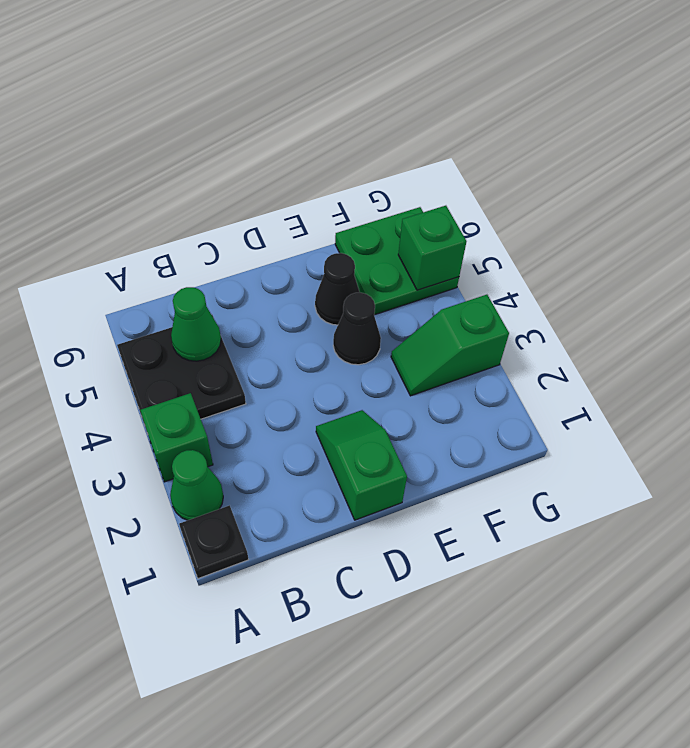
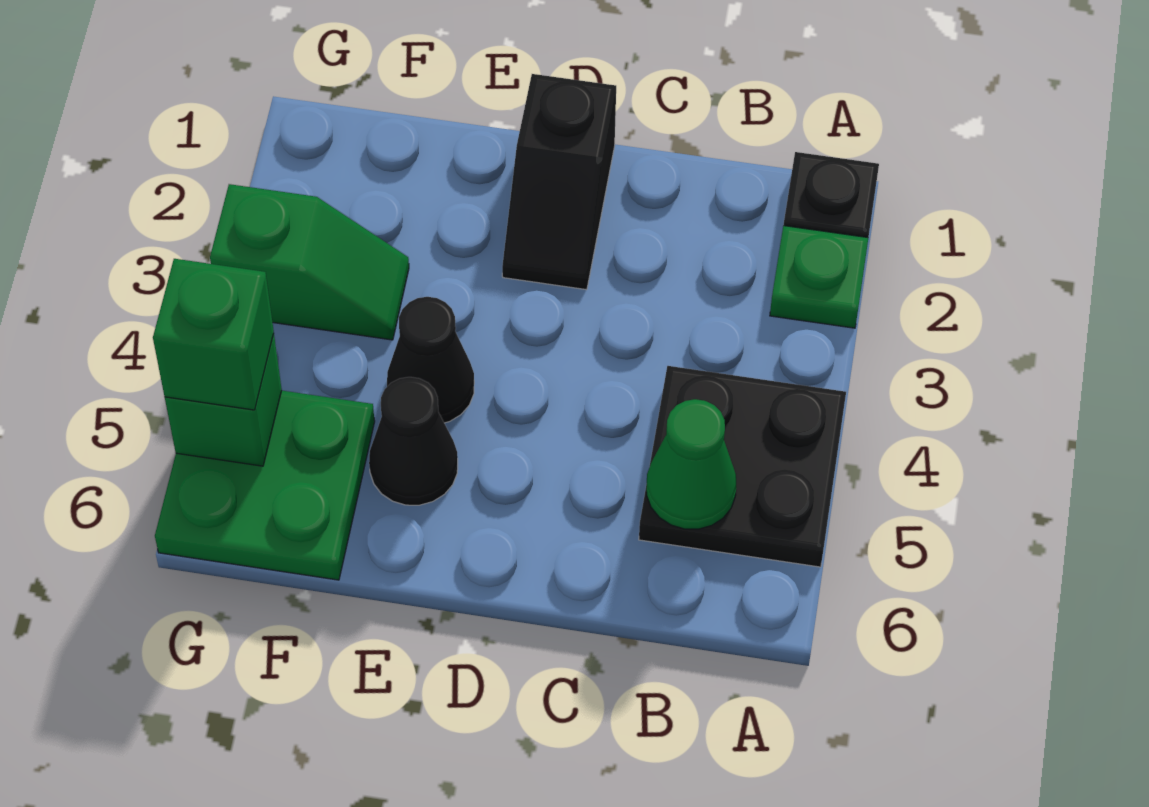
green 1x1 cone [170,450,223,520] -> green 1x1 plate [770,226,868,328]
green 1x1 brick [140,393,213,482] -> green 1x1 brick moved to [153,259,274,410]
green 1x2 slope [316,410,407,520] -> black 1x2 slope [502,74,616,290]

